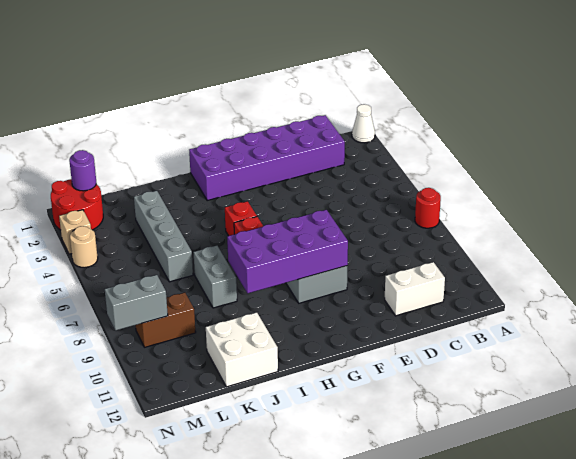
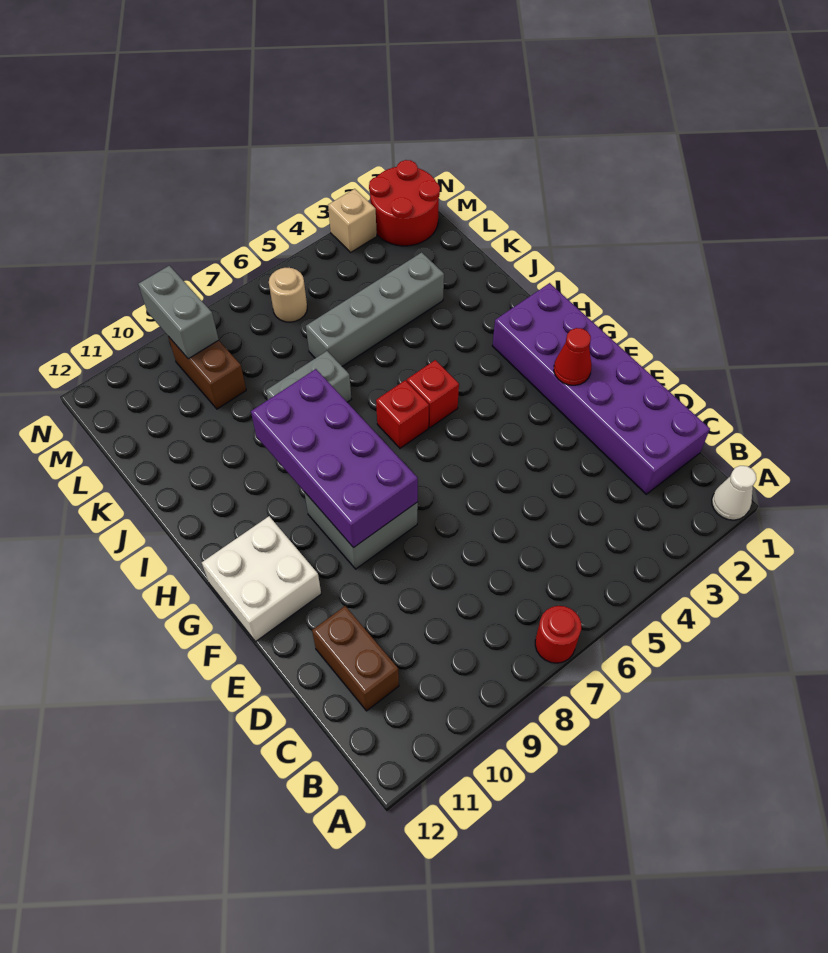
white 1x2 brick [385,262,445,316] -> brown 1x2 brick [312,606,399,711]
none -> red 1x1 cone [554,328,592,385]
white 2x2 brick [206,312,278,387] -> white 2x2 brick moved to [202,516,321,642]
purple 1x1 round brick [69,150,96,191] -> none
tan 1x1 round brick [70,226,98,268] -> tan 1x1 round brick moved to [269,268,307,322]

